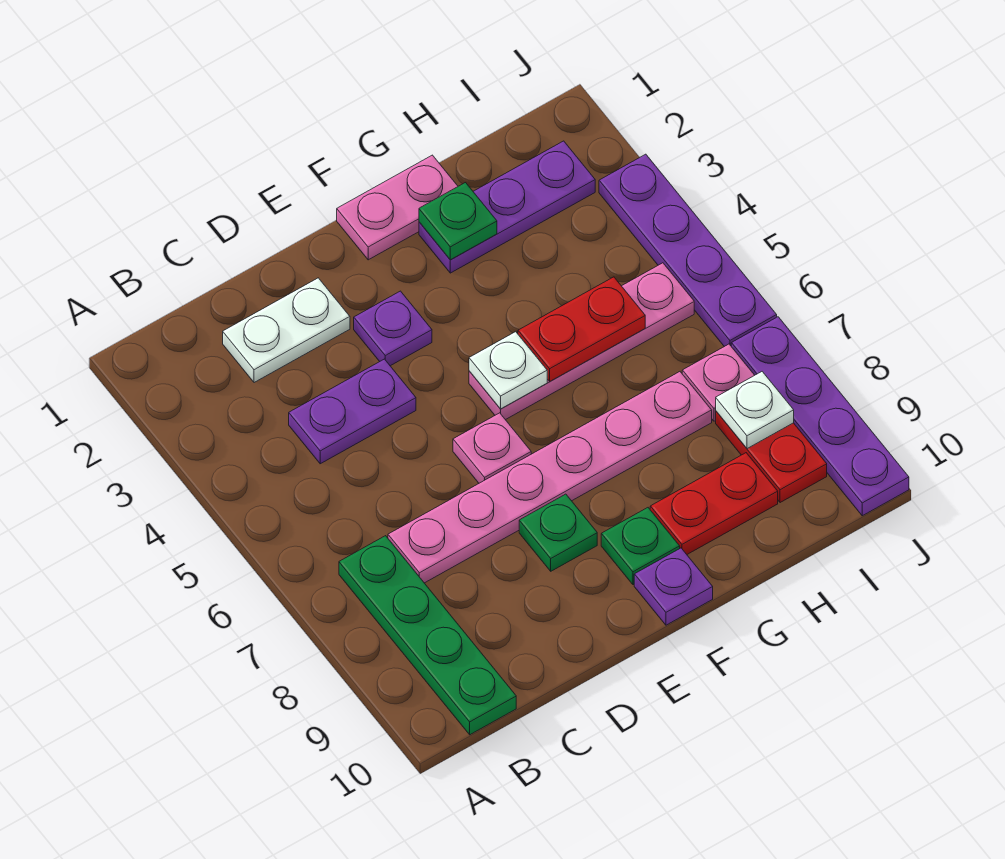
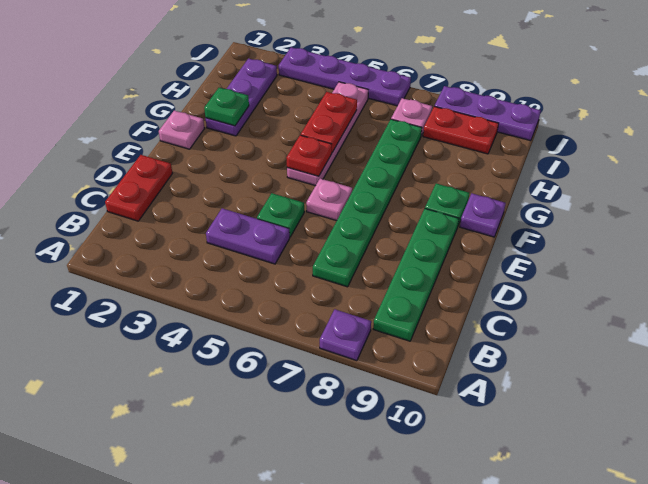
green 1x4 plate [339,536,516,735] -> green 1x4 plate turned to [373,209,459,341]
white 1x2 plate [223,278,350,383] -> none
purple 1x2 plate [289,359,416,464] -> purple 1x2 plate turned to [206,208,290,264]
pink 1x6 plate [388,372,712,583] -> green 1x6 plate [313,119,422,287]
purple 1x1 plate [354,291,432,366] -> purple 1x1 plate moved to [320,309,371,361]
green 1x1 plate [519,494,597,571] -> green 1x1 plate moved to [257,193,304,237]
pink 1x2 plate [337,155,458,260] -> pink 1x1 plate [159,111,204,149]
white 1x1 plate [469,332,547,409] -> red 1x1 plate [286,135,332,176]
red 1x2 plate [650,453,778,554] -> red 1x2 plate moved to [105,155,173,221]
white 1x1 plate [716,372,794,449] -> none
purple 1x4 plate [731,317,909,516] -> purple 1x3 plate [435,86,541,141]

